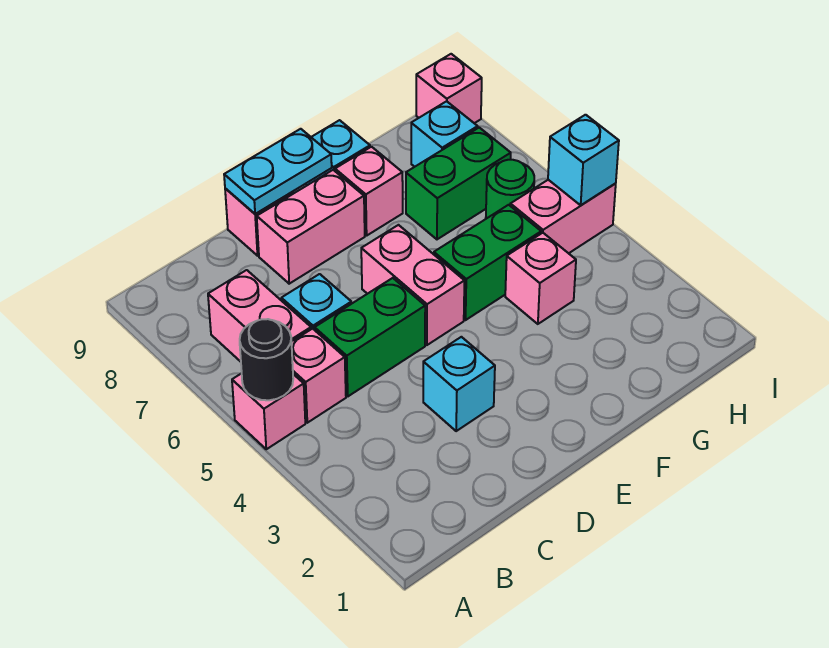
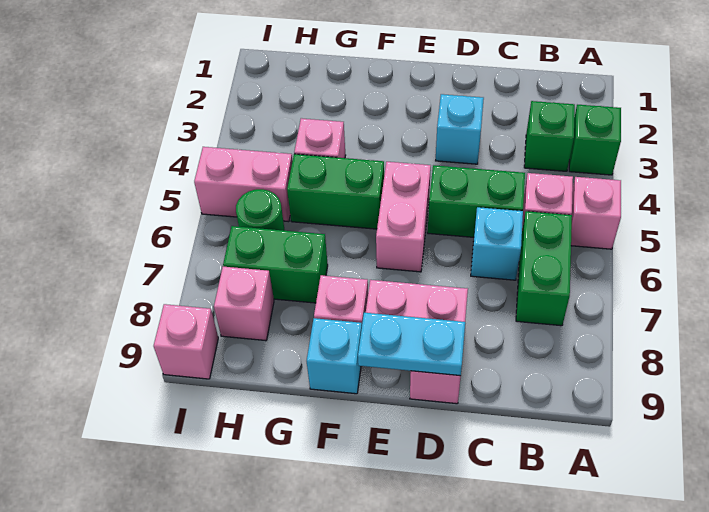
none -> green 1x1 brick [569,105,621,175]
black 1x1 round brick [240,319,293,400] -> none
none -> green 1x1 brick [524,101,575,171]
pink 1x2 brick [208,270,311,362] -> green 1x2 brick [516,211,572,326]
cyan 1x1 brick [411,101,478,167] -> pink 1x1 brick [214,267,274,341]
cyan 1x1 brick [548,115,619,205] -> none

